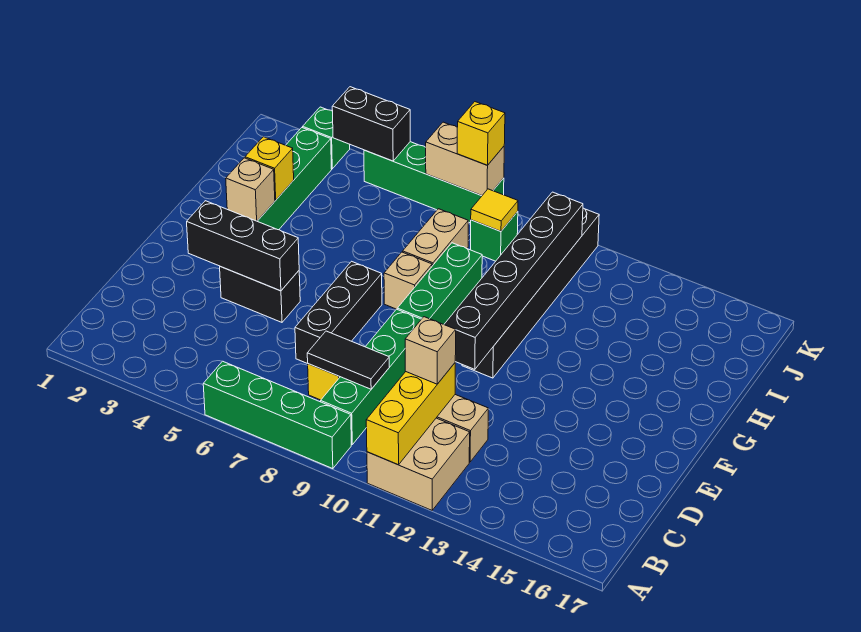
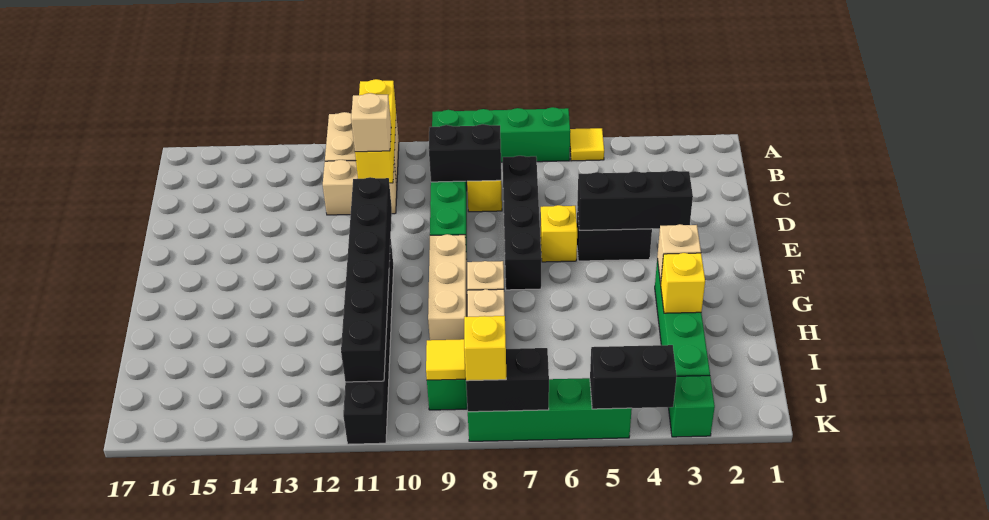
none -> yellow 1x1 tile [570,128,604,161]
black 1x2 tile [307,331,389,389] -> black 1x2 brick [429,124,501,182]
black 1x3 brick [295,261,382,364] -> black 1x4 brick [503,156,541,290]
none -> yellow 1x1 brick [540,205,577,262]
green 1x3 brick [397,243,482,324] -> tan 1x3 brick [428,234,467,340]
tan 1x2 brick [426,122,504,196] -> black 1x2 brick [466,348,549,412]

